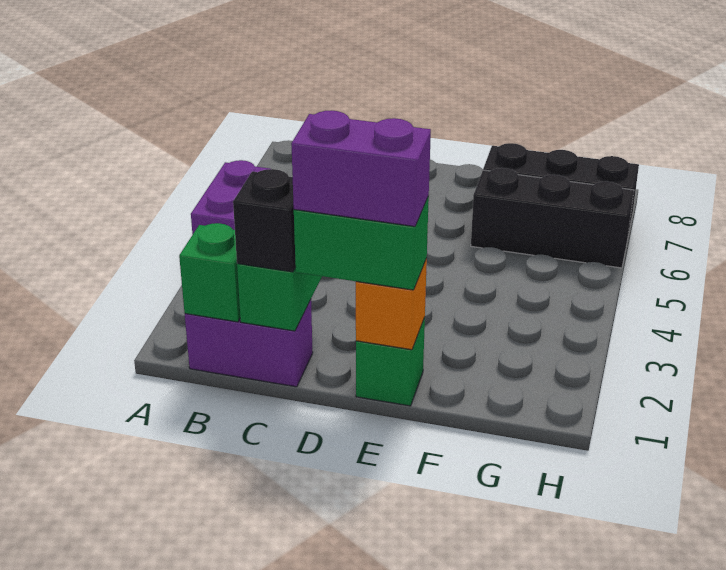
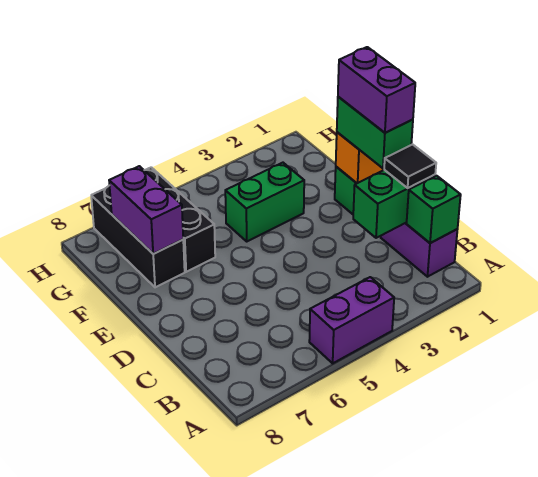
black 1x1 brick [233,169,296,272] -> black 1x1 tile [384,145,436,188]
none -> green 1x2 brick [225,163,304,241]
none -> purple 1x2 brick [109,166,183,254]

